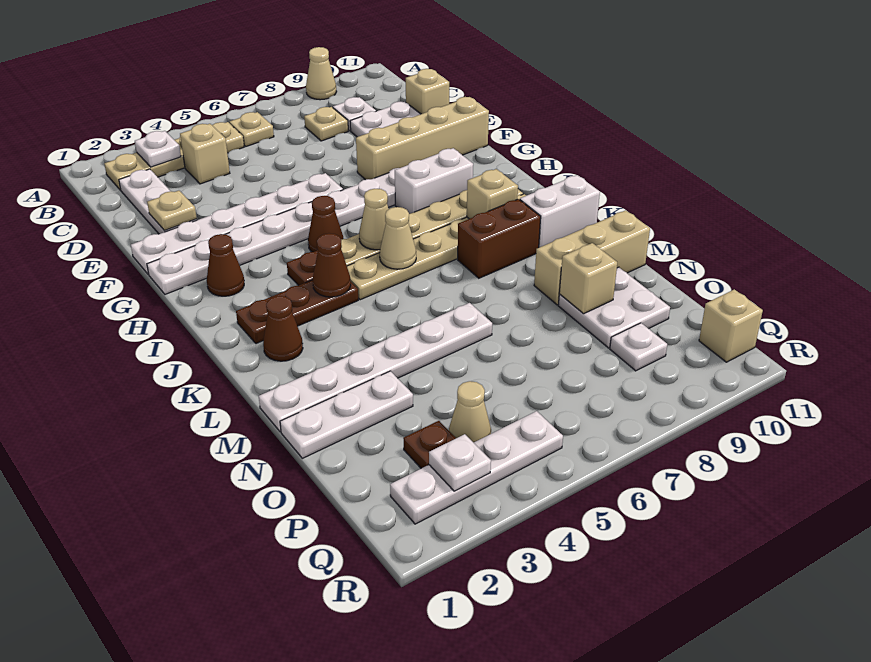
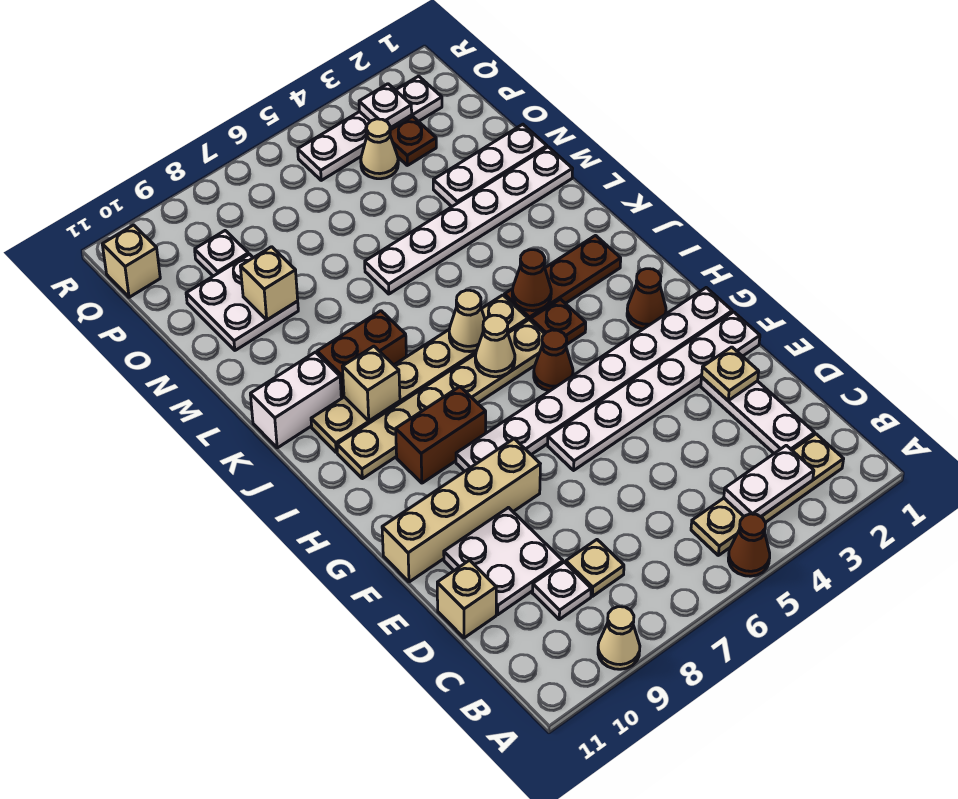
white 1x1 plate [135,131,181,167] -> white 1x2 plate [724,445,814,517]
tan 1x1 plate [229,112,274,146] -> none
tan 1x1 brick [180,124,230,184] -> none
white 1x2 brick [395,148,473,214] -> brown 1x2 brick [396,387,486,483]
brown 1x1 cone [263,296,303,361] -> brown 1x1 cone moved to [728,514,770,576]
tan 1x3 brick [534,210,650,305] -> none

